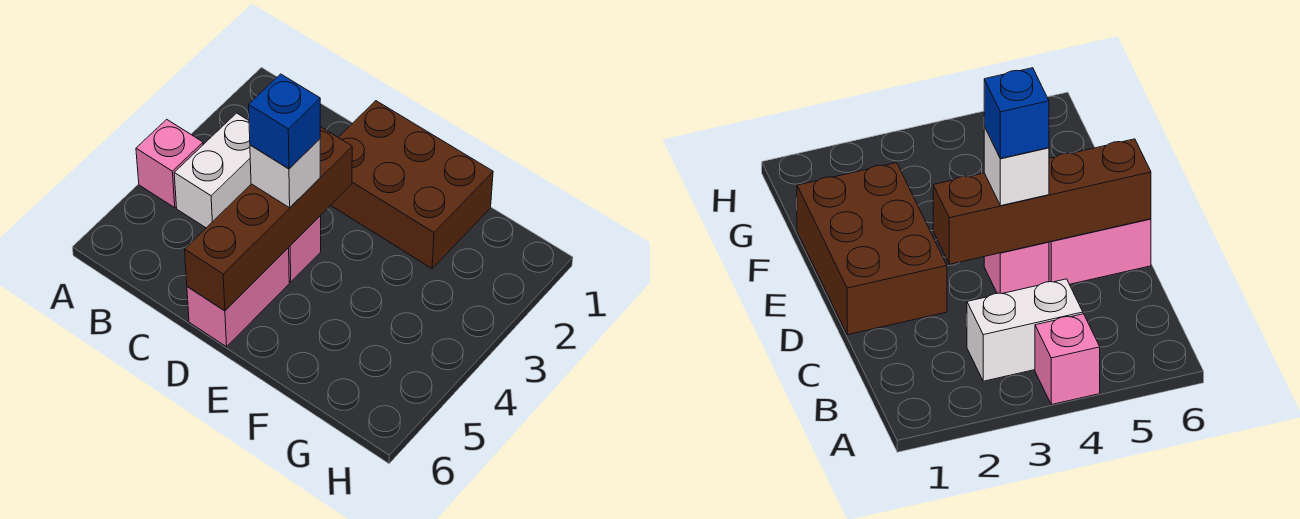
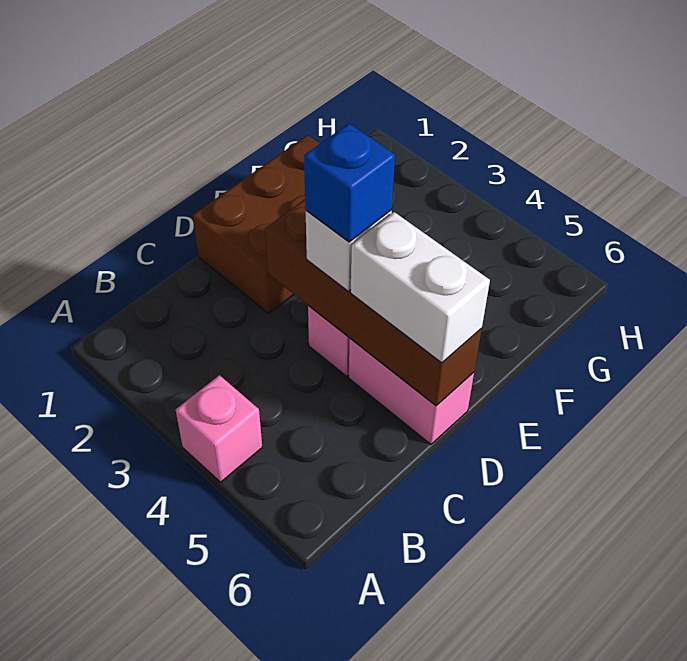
white 1x2 brick [174,113,251,228] -> white 1x2 brick moved to [351,212,490,363]

